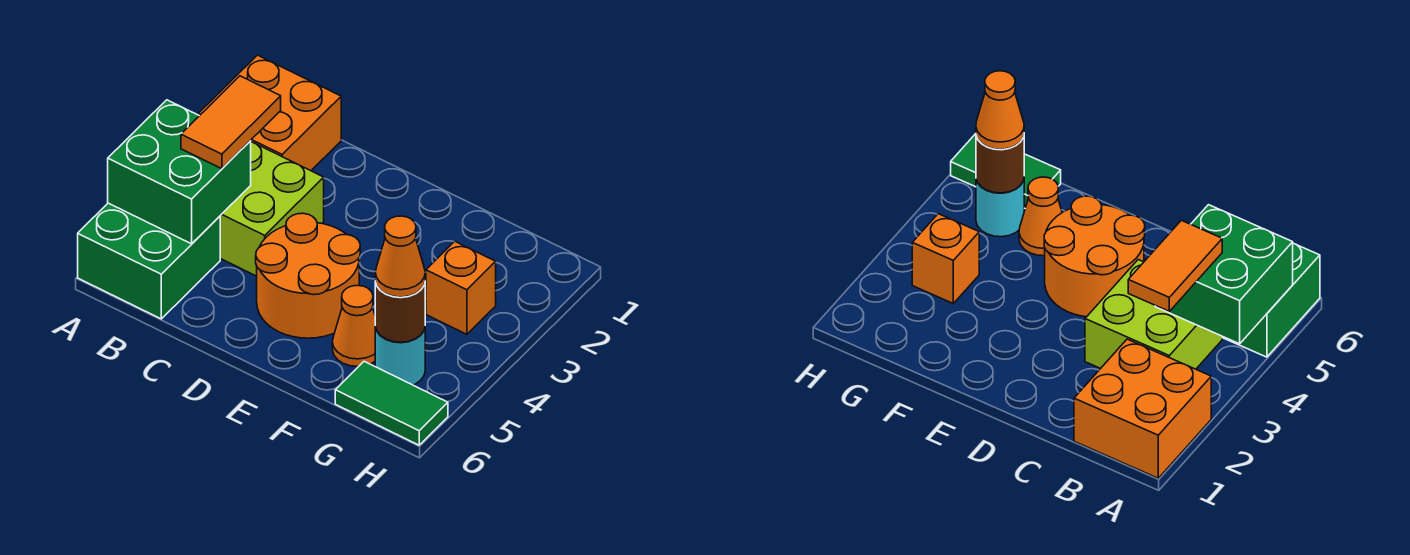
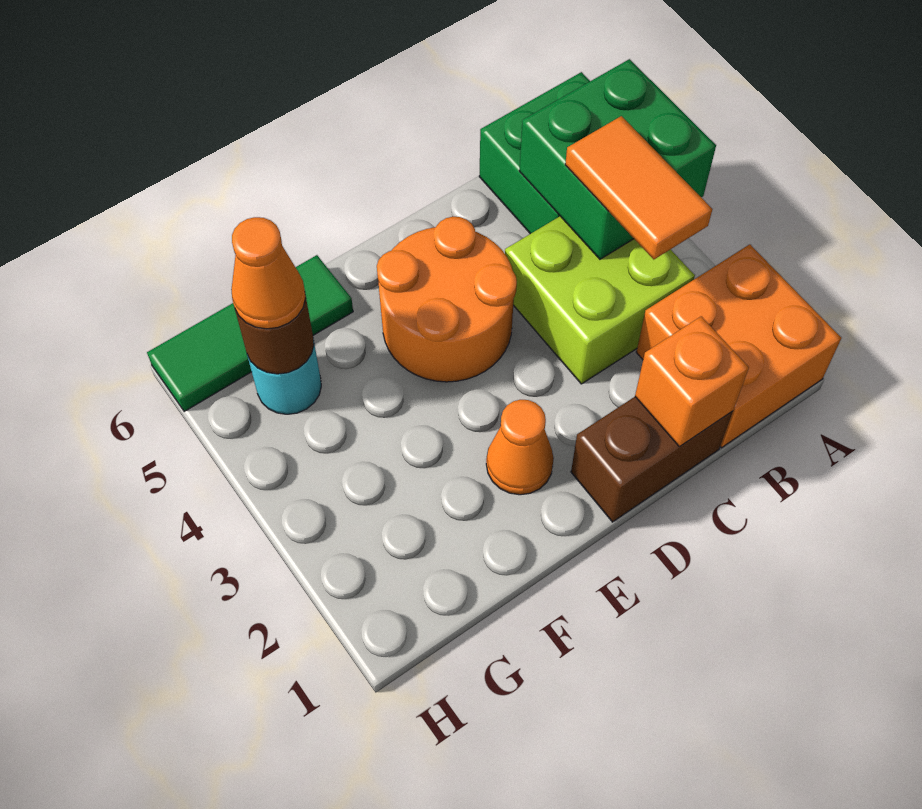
none -> brown 1x2 brick [571,397,733,522]
orange 1x1 cone [332,285,375,367] -> orange 1x1 cone moved to [486,400,554,495]
orange 1x1 brick [426,242,496,334] -> orange 1x1 brick moved to [635,316,749,447]
green 1x2 tile [335,361,448,445] -> green 1x3 tile [147,255,353,412]

